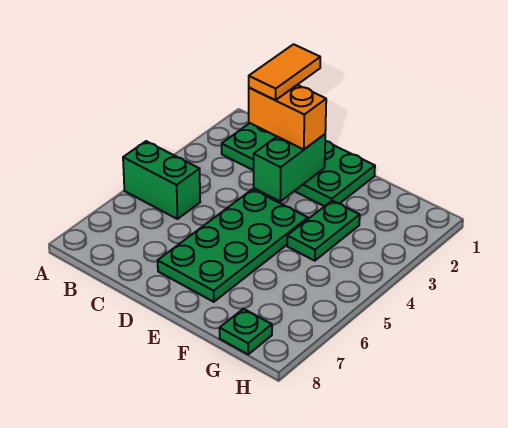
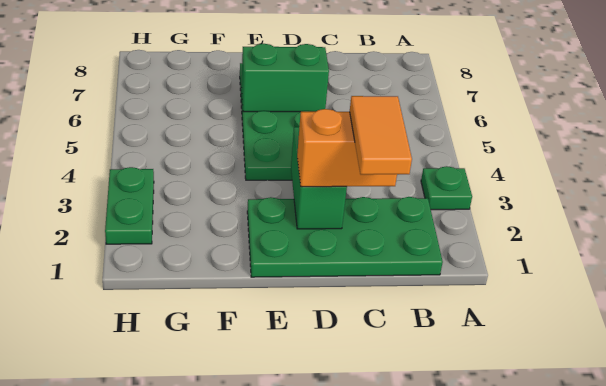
green 1x2 brick [123,141,200,219] -> green 1x2 brick moved to [241,44,329,112]
green 1x2 plate [287,201,360,261] -> green 1x2 plate moved to [105,167,154,244]
green 1x1 plate [220,309,272,354] -> green 1x1 plate moved to [421,166,472,210]

